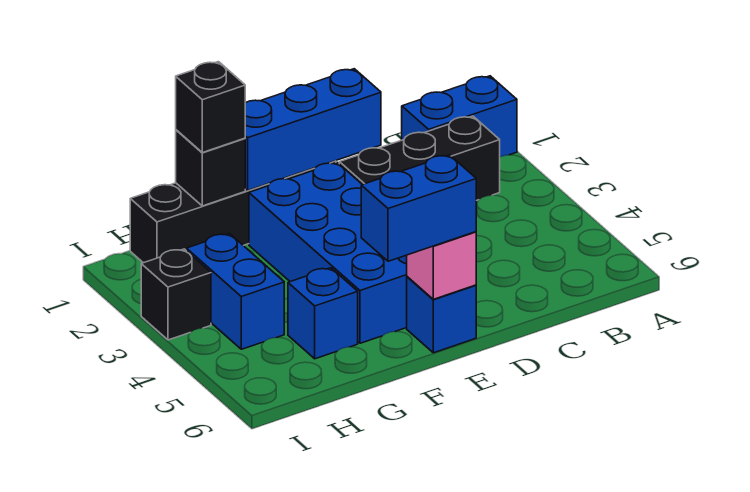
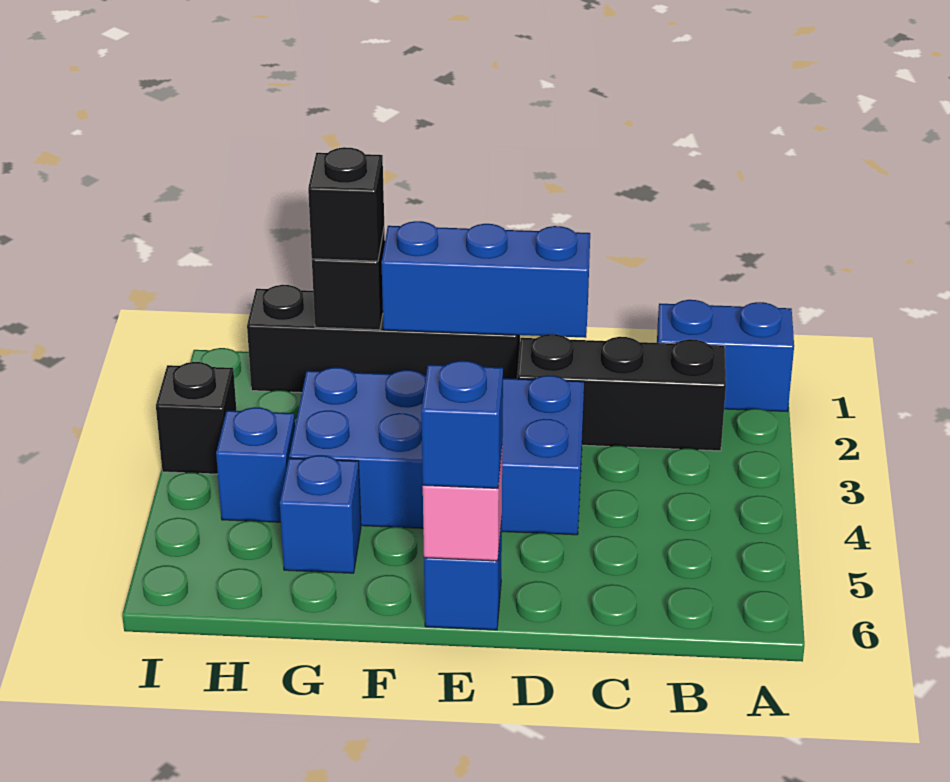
blue 2x4 brick [249,163,407,343] -> blue 2x4 brick turned to [289,367,584,535]
blue 1x2 brick [361,155,476,261] -> blue 1x1 brick [421,361,503,488]
blue 1x2 brick [186,234,284,349] -> blue 1x1 brick [216,407,295,522]

